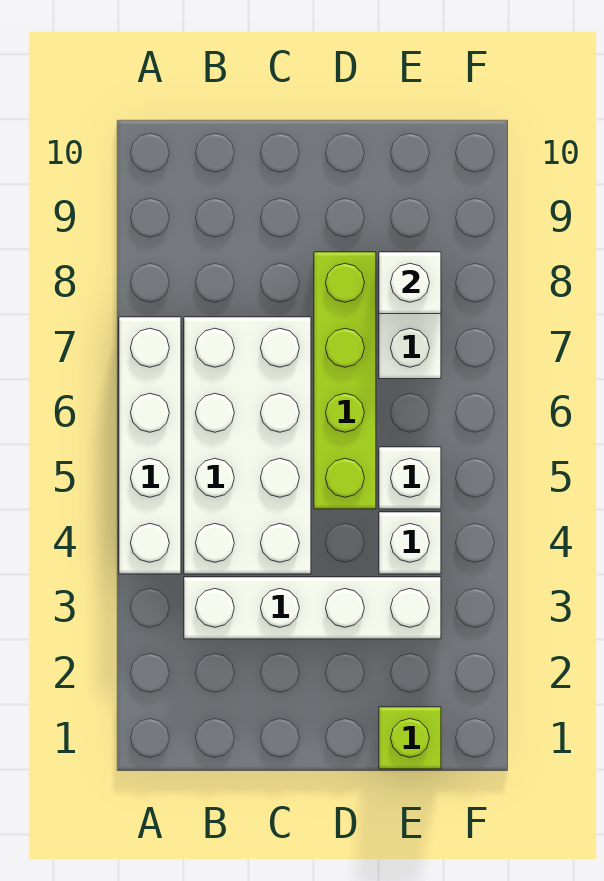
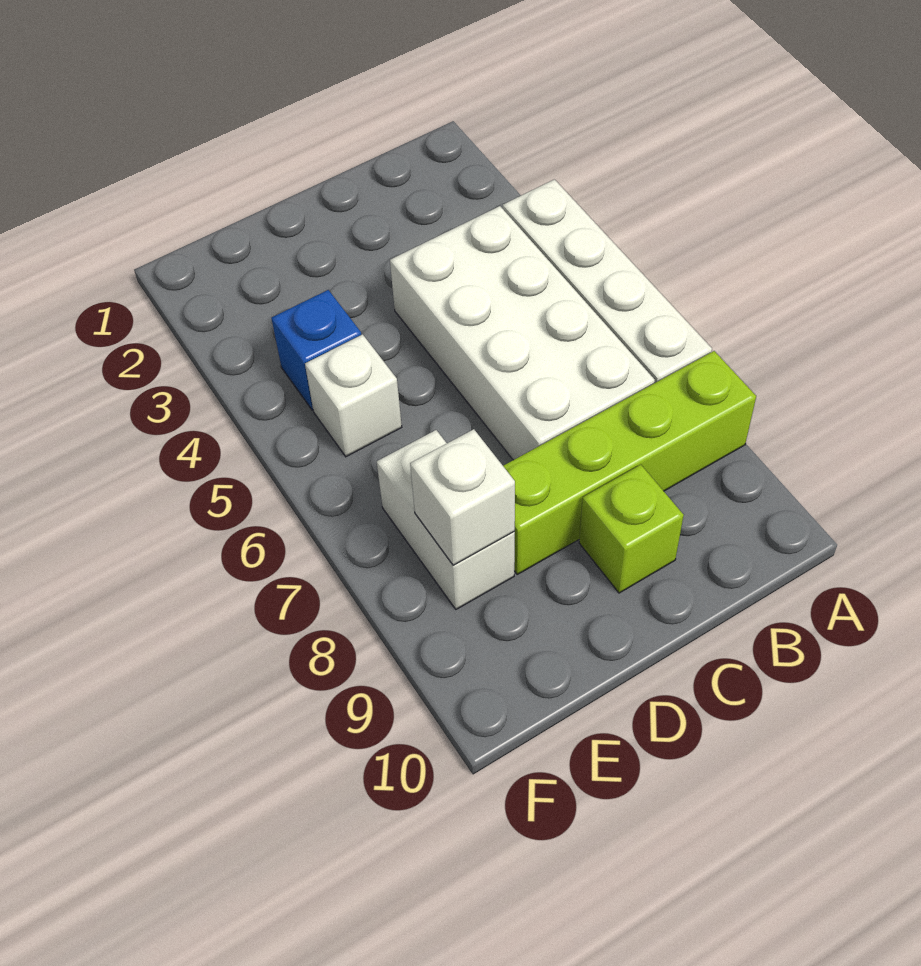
white 1x4 brick [184,577,441,639] -> none
lime 1x4 brick [314,252,376,509] -> lime 1x4 brick turned to [503,351,756,574]
lime 1x1 brick [379,707,441,769] -> lime 1x1 brick moved to [579,465,684,593]
white 1x1 brick [379,512,441,574] -> blue 1x1 brick [271,290,361,410]

